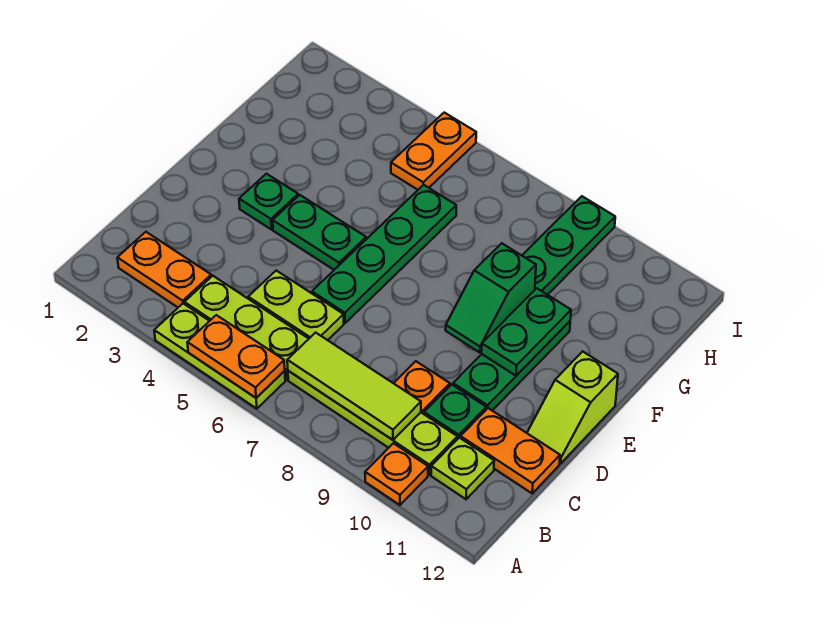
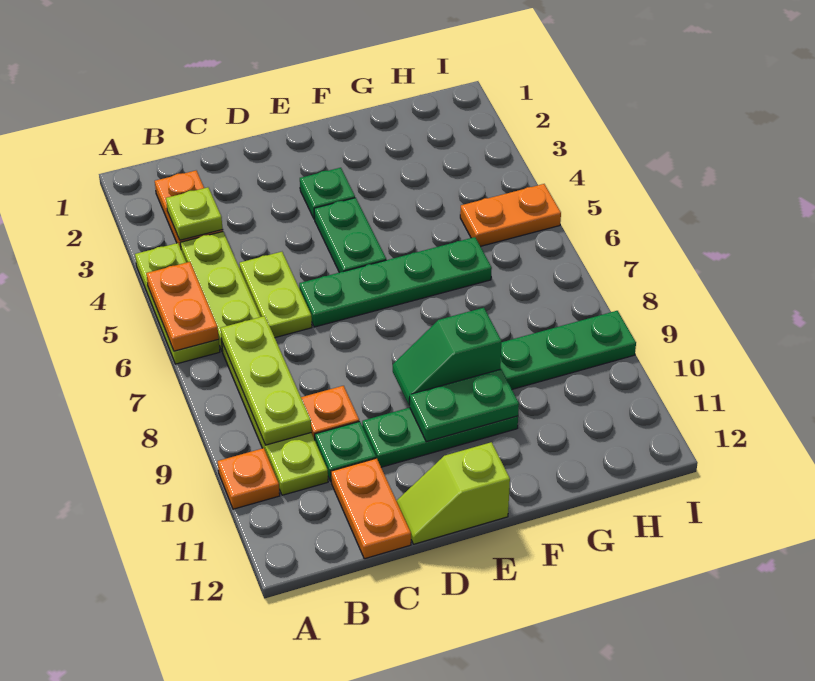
lime 1x3 tile [287,333,421,440] -> lime 1x3 plate [221,316,311,445]
lime 1x1 plate [431,438,494,499] -> lime 1x1 plate moved to [166,187,223,240]

